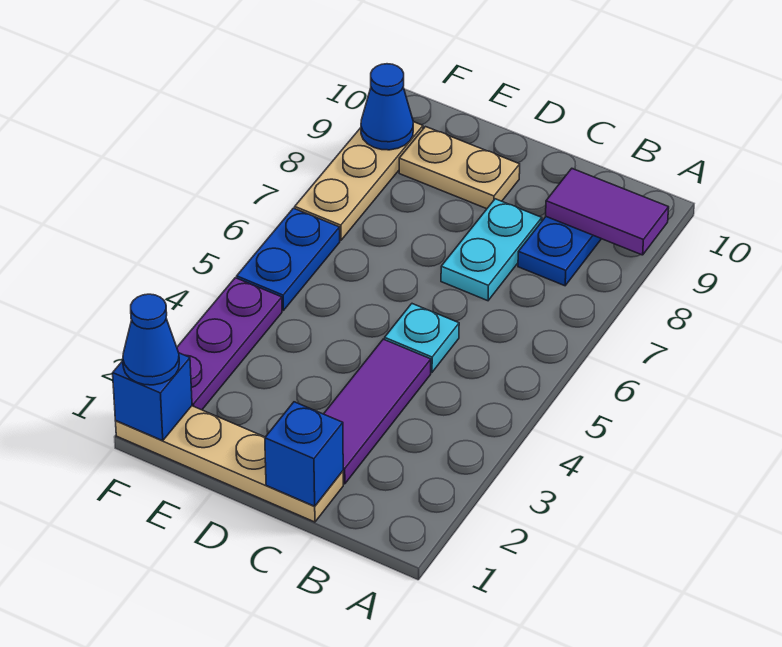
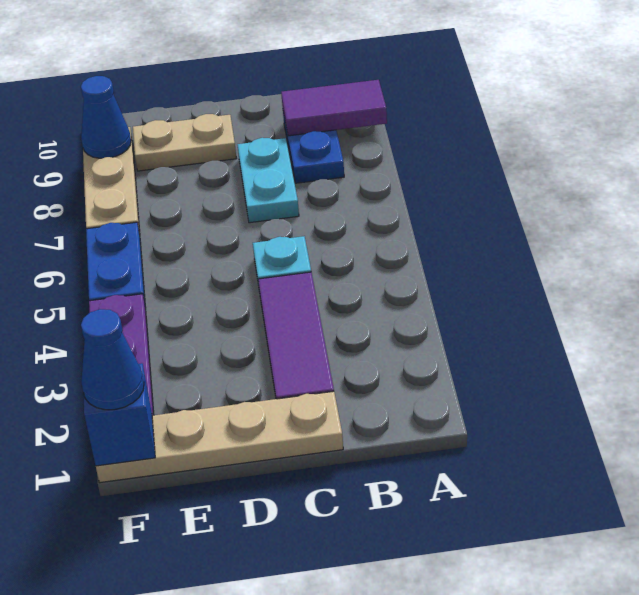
blue 1x1 brick [265,402,343,506] -> none

